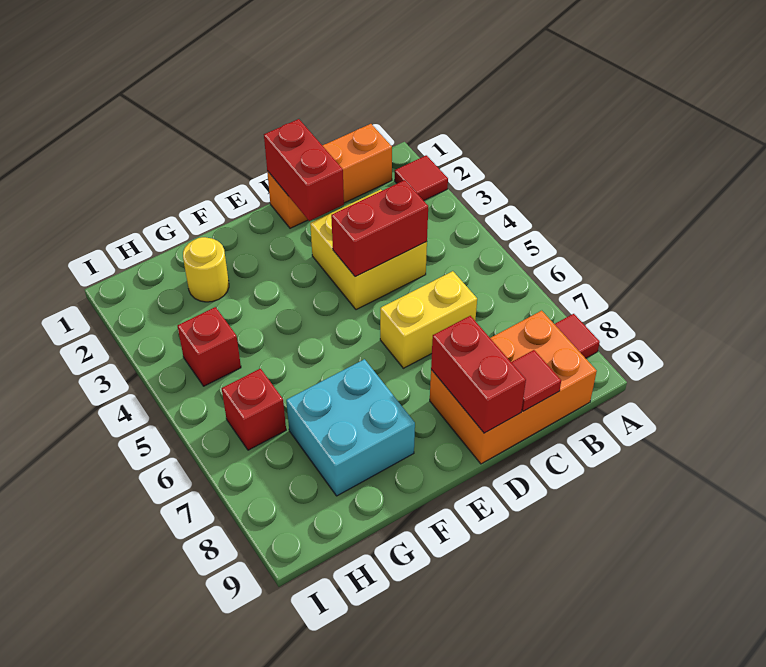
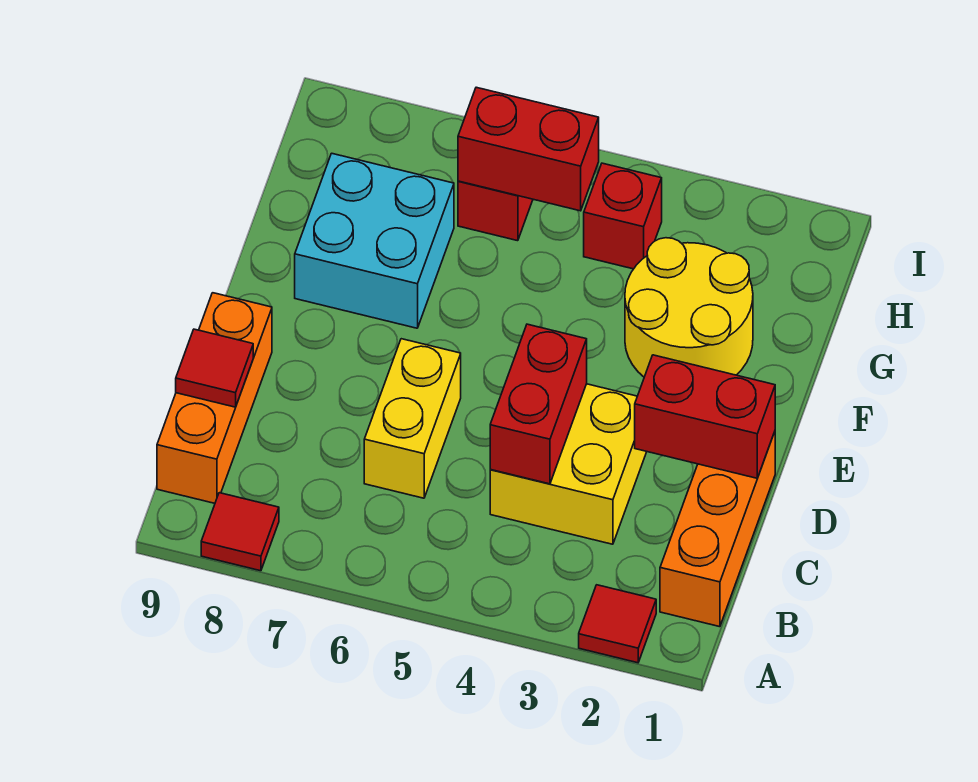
orange 2x3 brick [430,311,597,464] -> orange 1x3 brick [157,293,272,503]
red 1x2 brick [431,316,526,433] -> red 1x2 brick moved to [458,87,599,211]
yellow 1x1 round brick [183,237,229,302] -> yellow 2x2 round brick [625,238,753,377]

